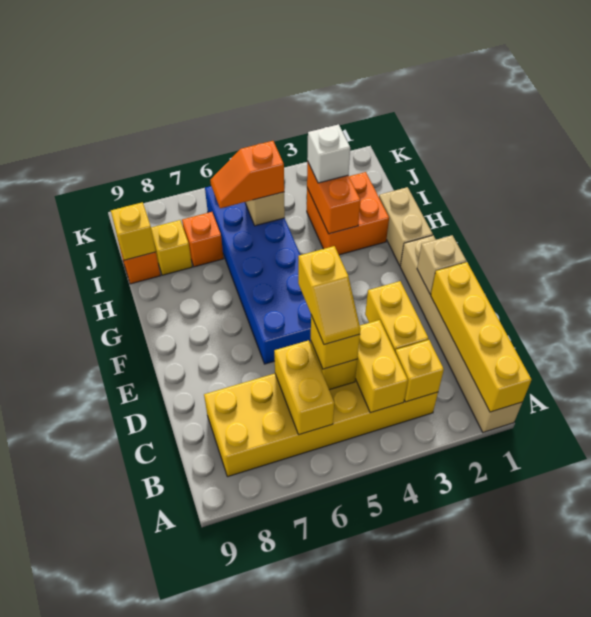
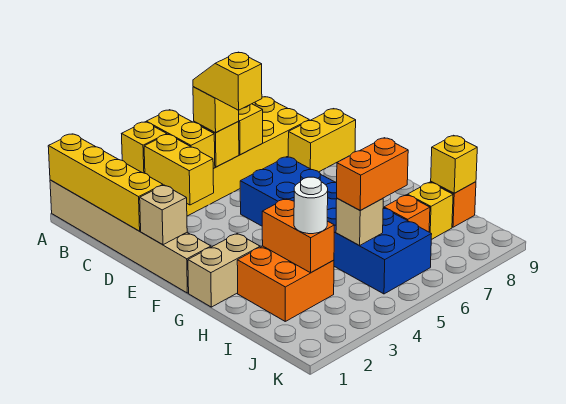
none -> yellow 1x2 brick [288,109,356,172]
tan 1x2 brick [379,187,433,266] -> tan 1x2 brick turned to [188,234,260,307]
white 1x1 brick [307,124,350,183] -> white 1x1 round brick [294,177,328,234]
orange 1x2 slope [210,141,284,208] -> orange 1x2 brick [337,138,408,210]

